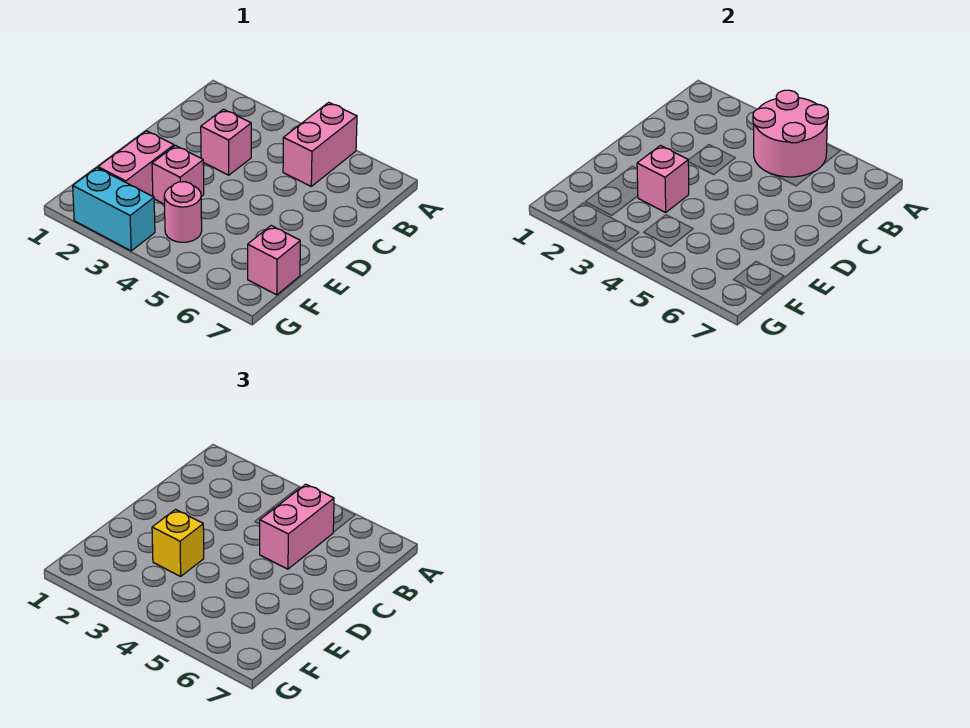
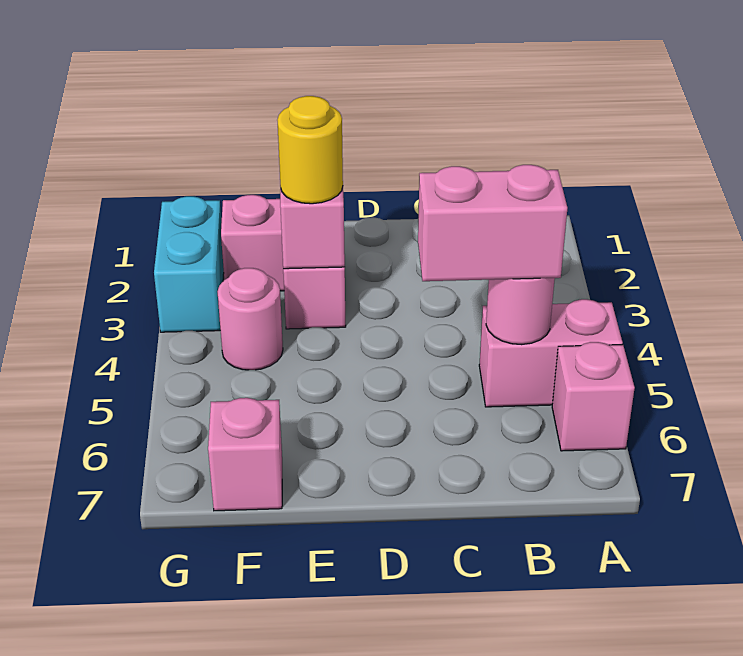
pink 2x2 round brick [753,90,828,177] -> pink 1x1 round brick [486,278,555,345]
pink 1x1 brick [201,109,251,175] -> pink 1x1 brick moved to [552,342,635,451]
yellow 1x1 brick [152,510,204,576] -> yellow 1x1 round brick [277,96,343,204]

